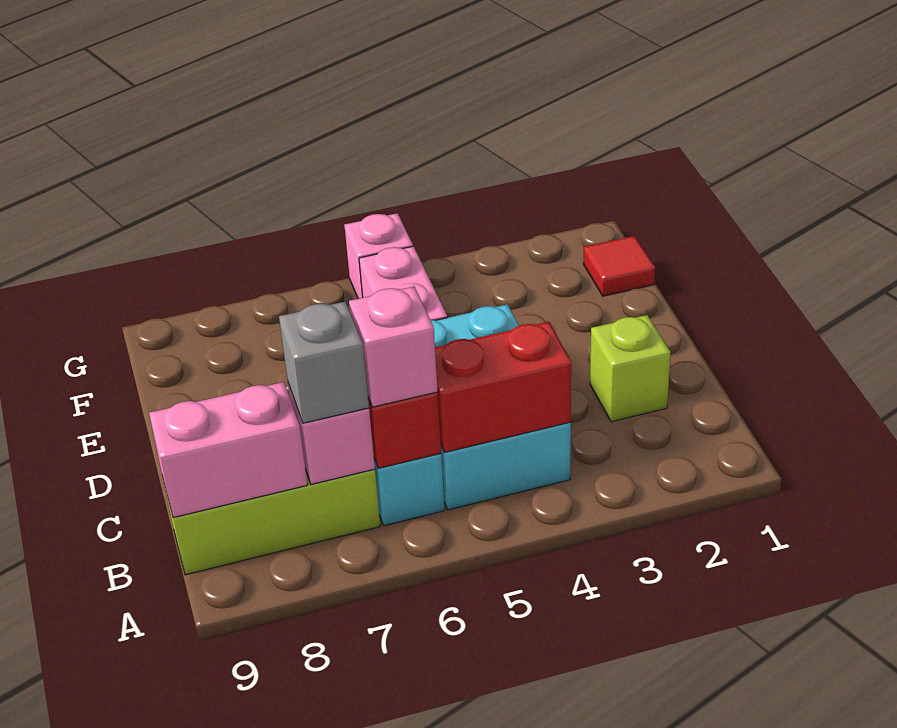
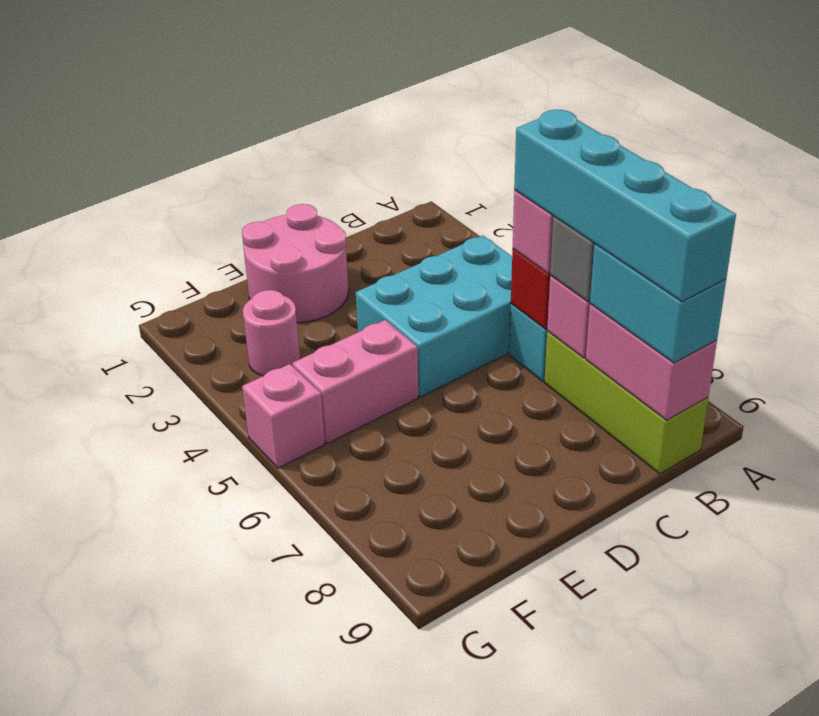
red 1x2 brick [435,322,571,452] -> none
none -> cyan 1x4 brick [514,110,736,302]
none -> cyan 1x2 brick [590,244,726,363]
lime 1x1 brick [590,315,671,422] -> none
none -> pink 2x2 round brick [242,204,349,323]
red 1x1 tile [584,236,655,296] -> none
none -> pink 1x1 round brick [243,290,300,376]

